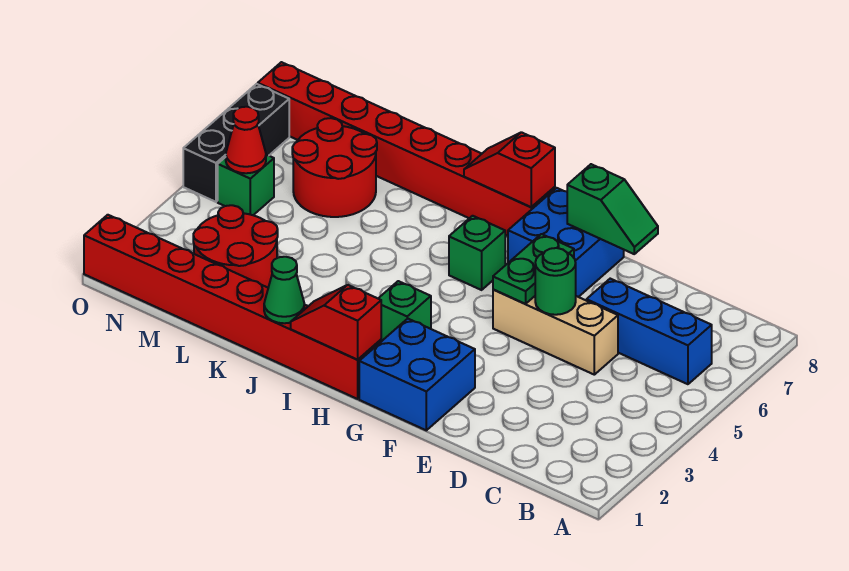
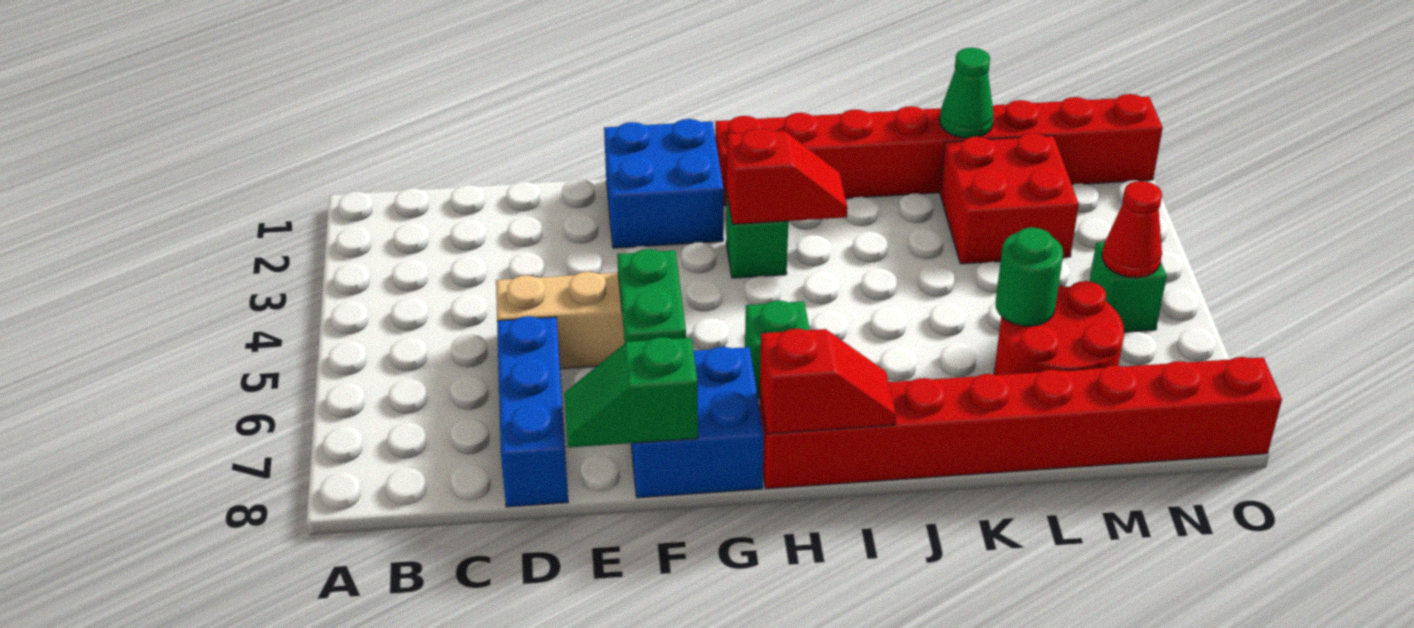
blue 1x3 brick [587,279,712,384] -> blue 1x3 brick turned to [497,316,568,507]
green 1x1 round brick [535,248,576,315] -> green 1x1 round brick moved to [996,227,1063,326]
red 1x2 slope [291,285,381,360] -> red 1x2 slope moved to [727,128,848,224]
green 1x1 cone [264,257,304,323] -> green 1x1 cone moved to [940,48,994,138]
red 2x2 round brick [193,205,278,288] -> red 2x2 brick [940,133,1079,264]
black 1x3 brick [183,84,289,202] -> none

